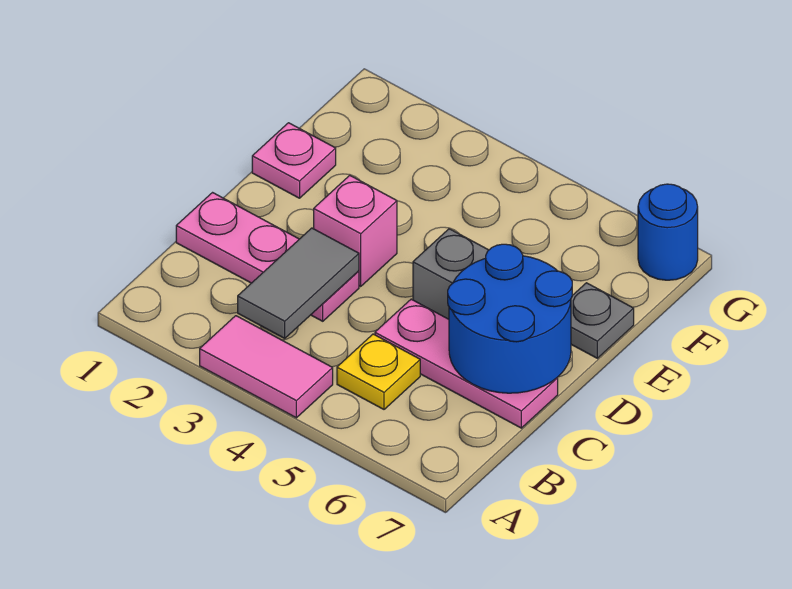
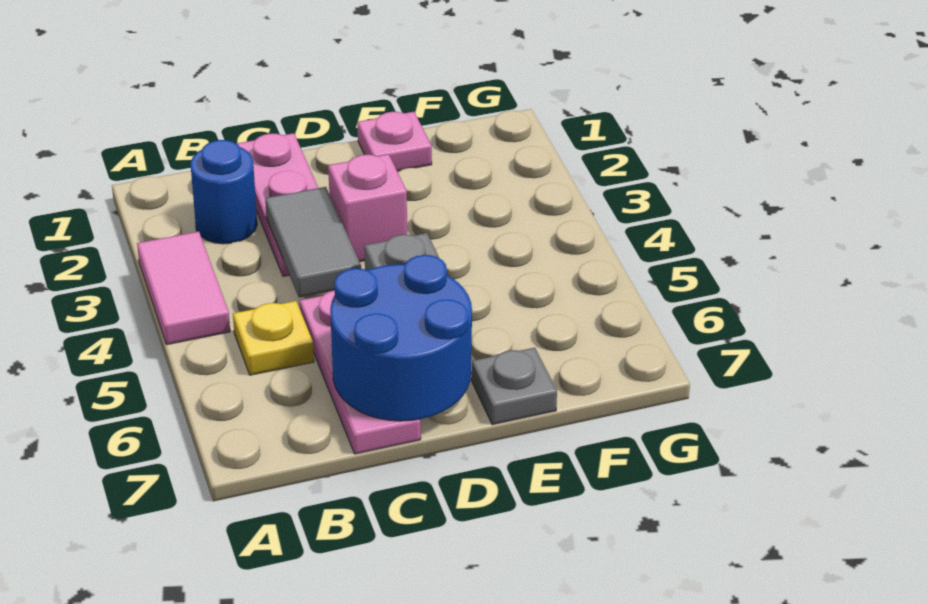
grey 1x2 tile [238,228,359,338] -> grey 1x2 tile turned to [265,187,361,297]
blue 1x1 round brick [638,184,698,280] -> blue 1x1 round brick moved to [190,140,257,244]

